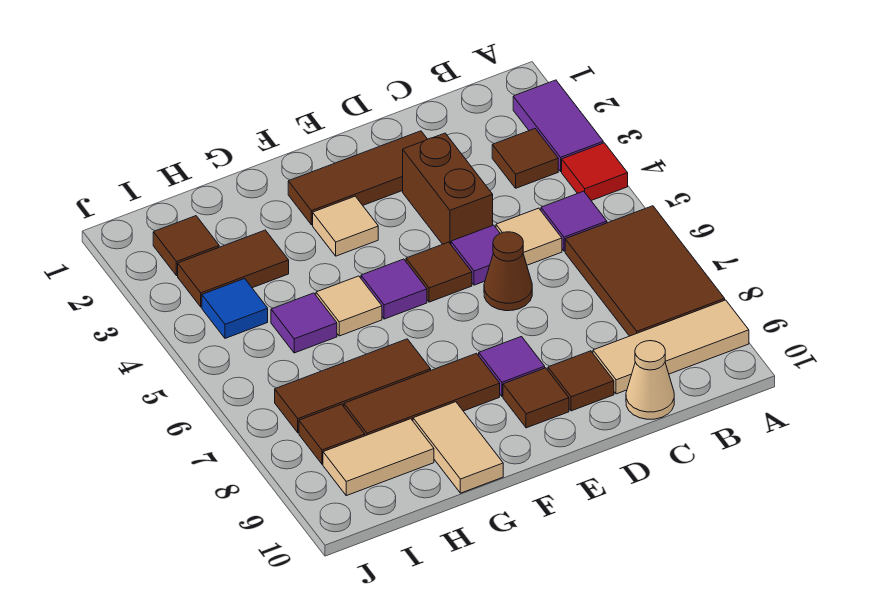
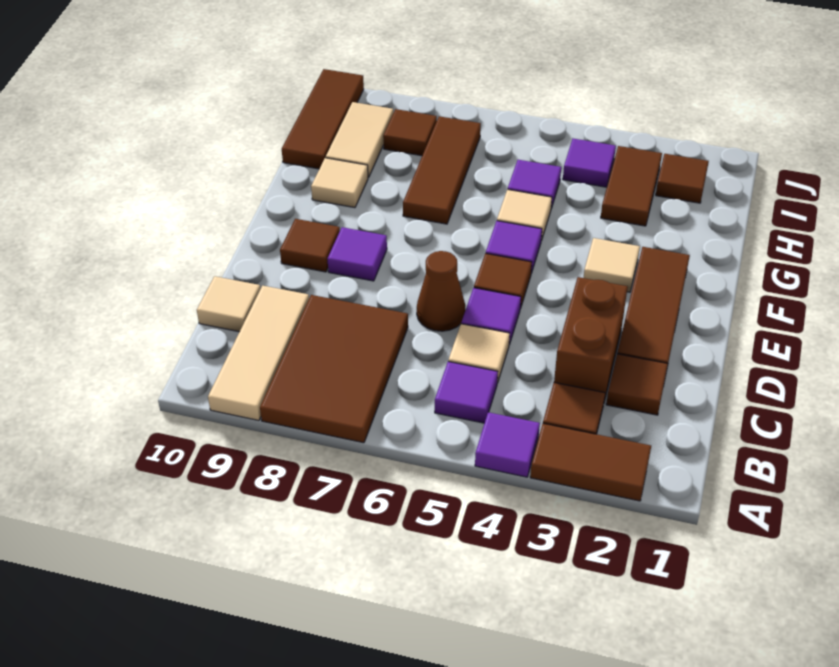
purple 1x2 tile [513,80,603,171] -> brown 1x2 tile [530,424,651,501]
red 1x1 tile [562,143,628,201] -> purple 1x1 tile [475,412,540,477]
brown 2x3 tile [565,206,725,336] -> brown 2x3 tile turned to [260,295,408,443]
tan 1x1 cone [626,341,674,419] -> tan 1x1 tile [197,276,260,332]
brown 1x2 brick [403,133,493,244] -> brown 1x2 brick turned to [554,277,628,401]
brown 1x1 tile [548,351,614,411] -> brown 1x1 tile moved to [606,354,668,415]
brown 1x3 tile [344,353,500,436] -> brown 1x3 tile moved to [282,69,364,169]
tan 1x2 tile [413,402,503,493] -> tan 1x1 tile [311,158,368,208]
blue 1x1 tile [202,279,268,338] -> purple 1x1 tile [563,139,616,187]

